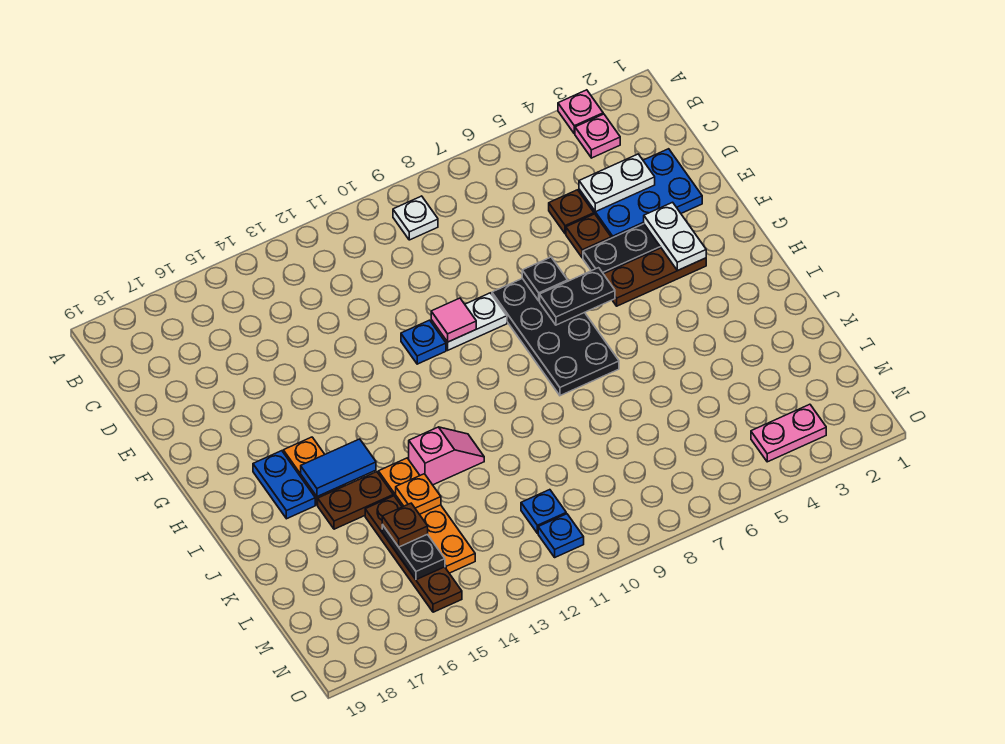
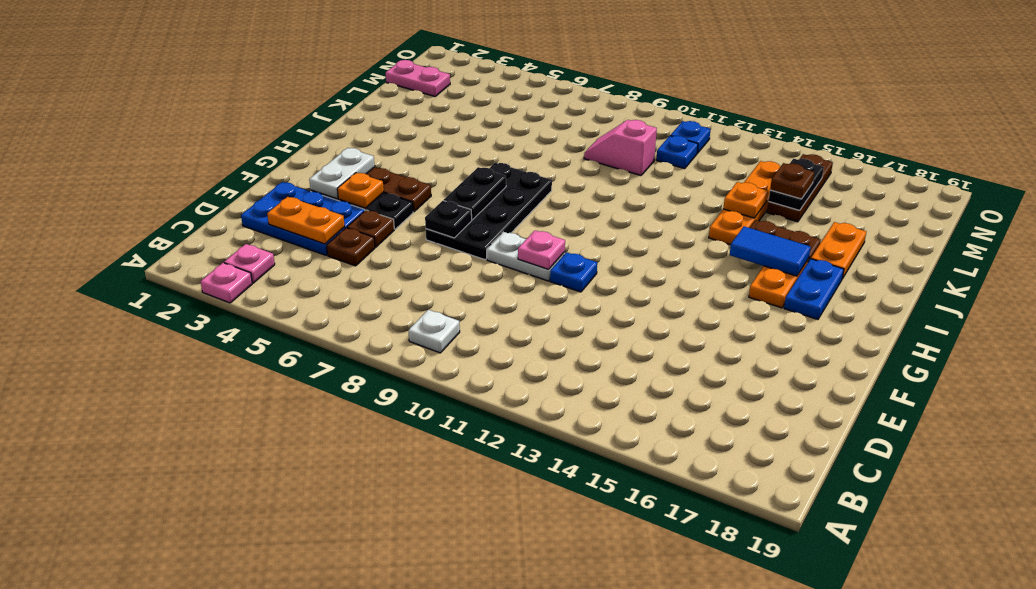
white 1x2 plate [579,154,655,212] -> orange 1x2 plate [267,197,345,244]
none -> orange 1x1 plate [337,173,384,208]
pink 1x1 tile [431,298,476,342] -> pink 1x1 plate [518,230,565,269]
black 1x2 plate [540,268,615,325] -> black 1x2 plate turned to [444,167,506,220]
pink 1x2 slope [409,427,484,485] -> pink 1x2 slope moved to [584,120,657,175]
none -> orange 1x2 plate [811,222,866,279]
brown 1x4 plate [365,496,462,612] -> brown 1x3 plate [767,154,833,222]
pink 1x2 plate [751,404,826,462] -> pink 1x2 plate moved to [386,60,450,96]

